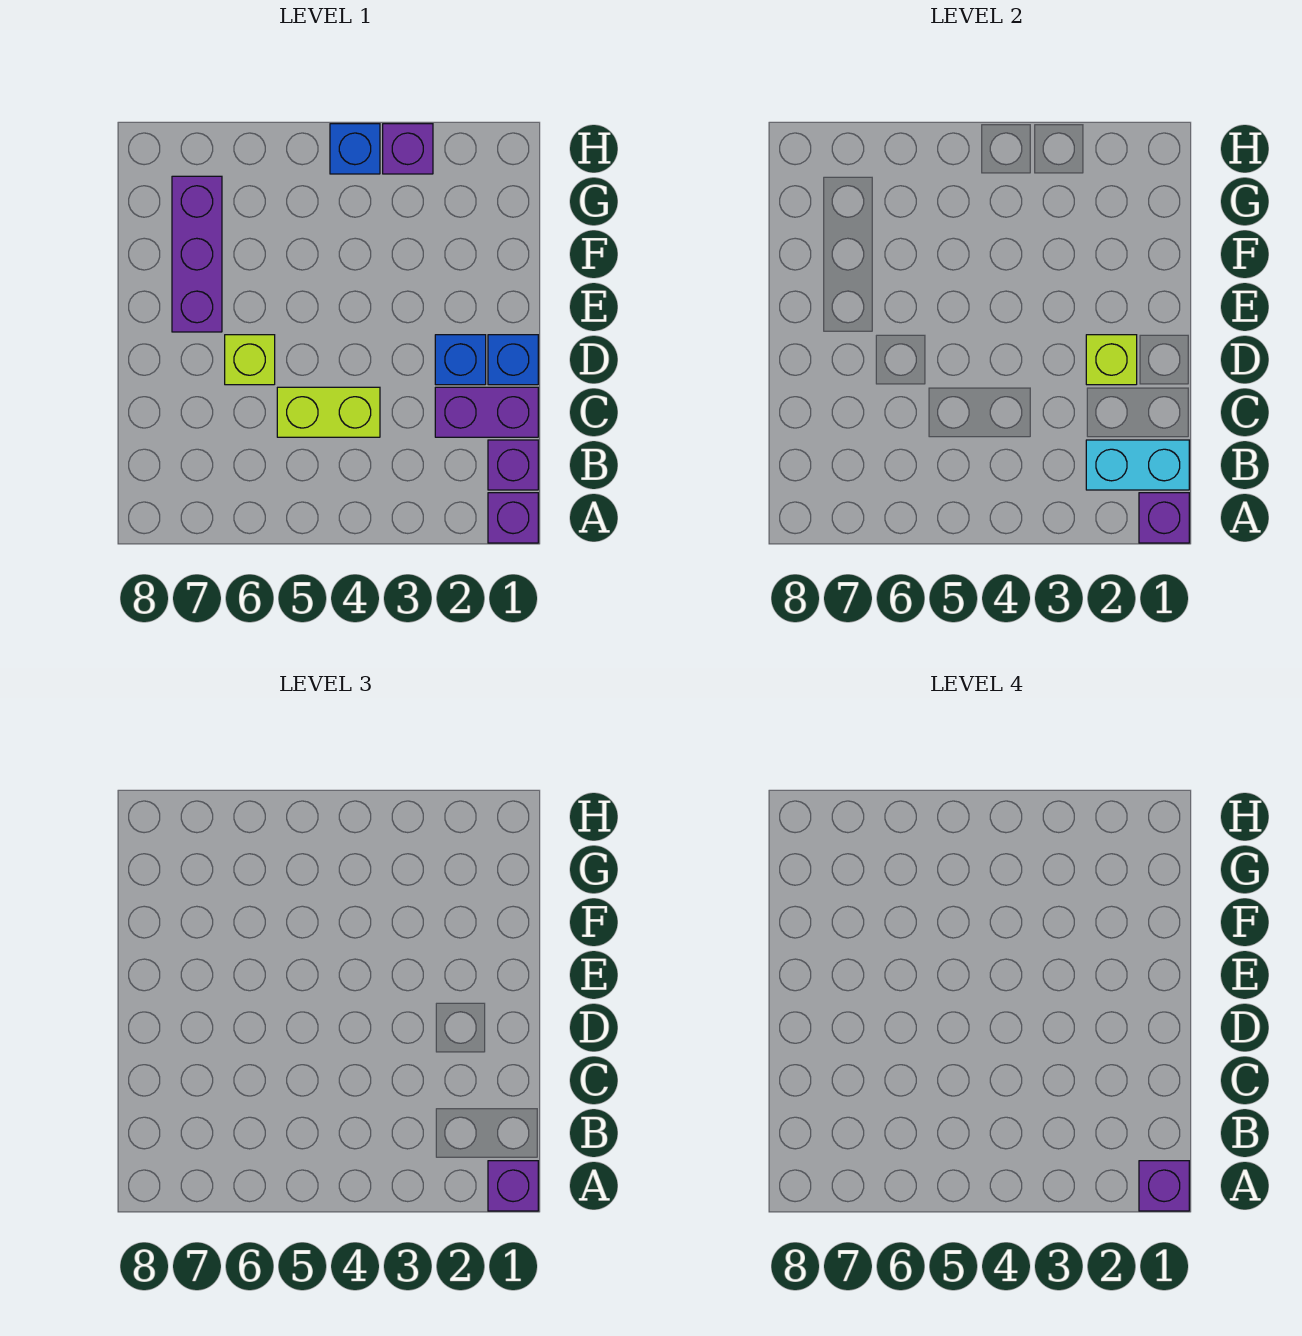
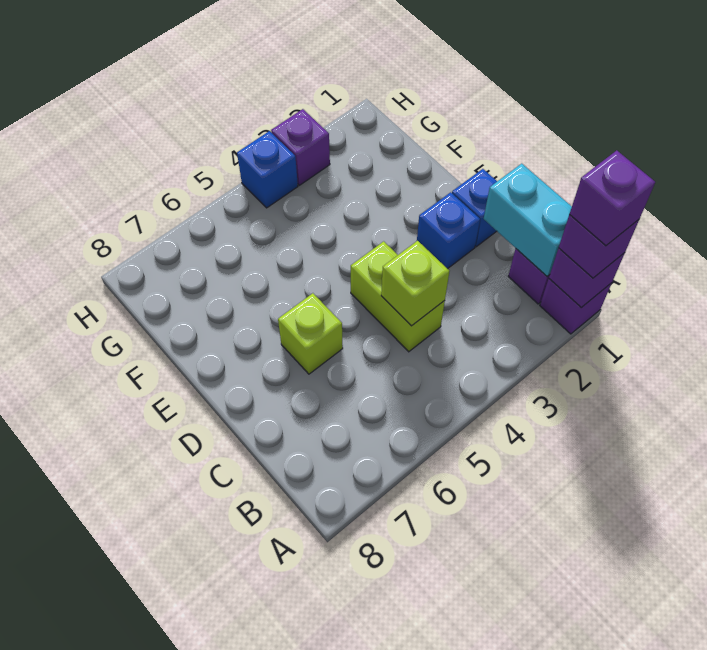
cyan 1x2 brick [1086,440,1189,490] -> cyan 1x2 brick turned to [484,164,572,276]
purple 1x2 brick [435,387,538,437] -> none
lime 1x2 brick [277,387,380,437] -> lime 1x2 brick turned to [351,241,445,352]
lime 1x1 brick [1086,335,1137,385] -> lime 1x1 brick moved to [381,241,449,326]
purple 1x3 brick [172,176,222,332] -> none

